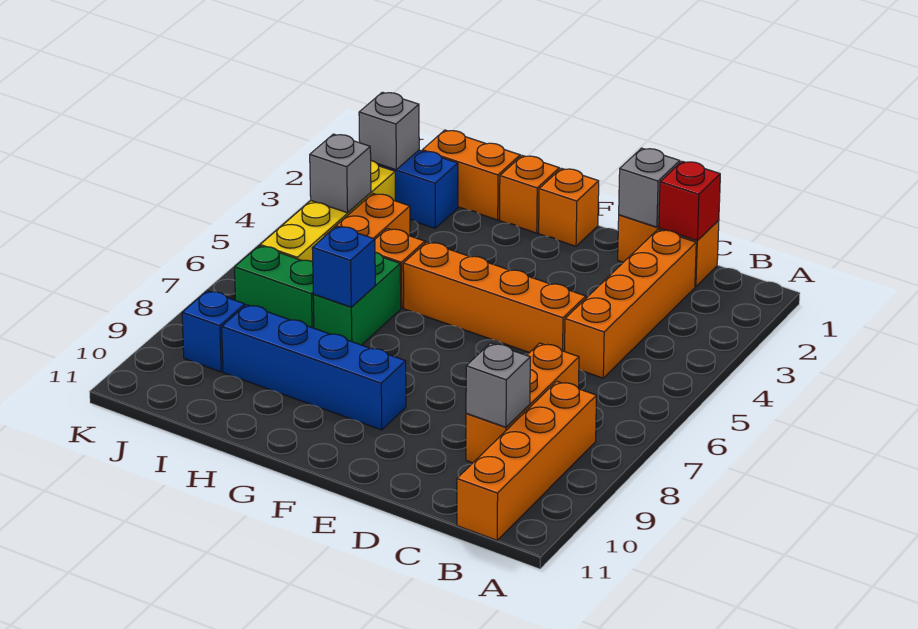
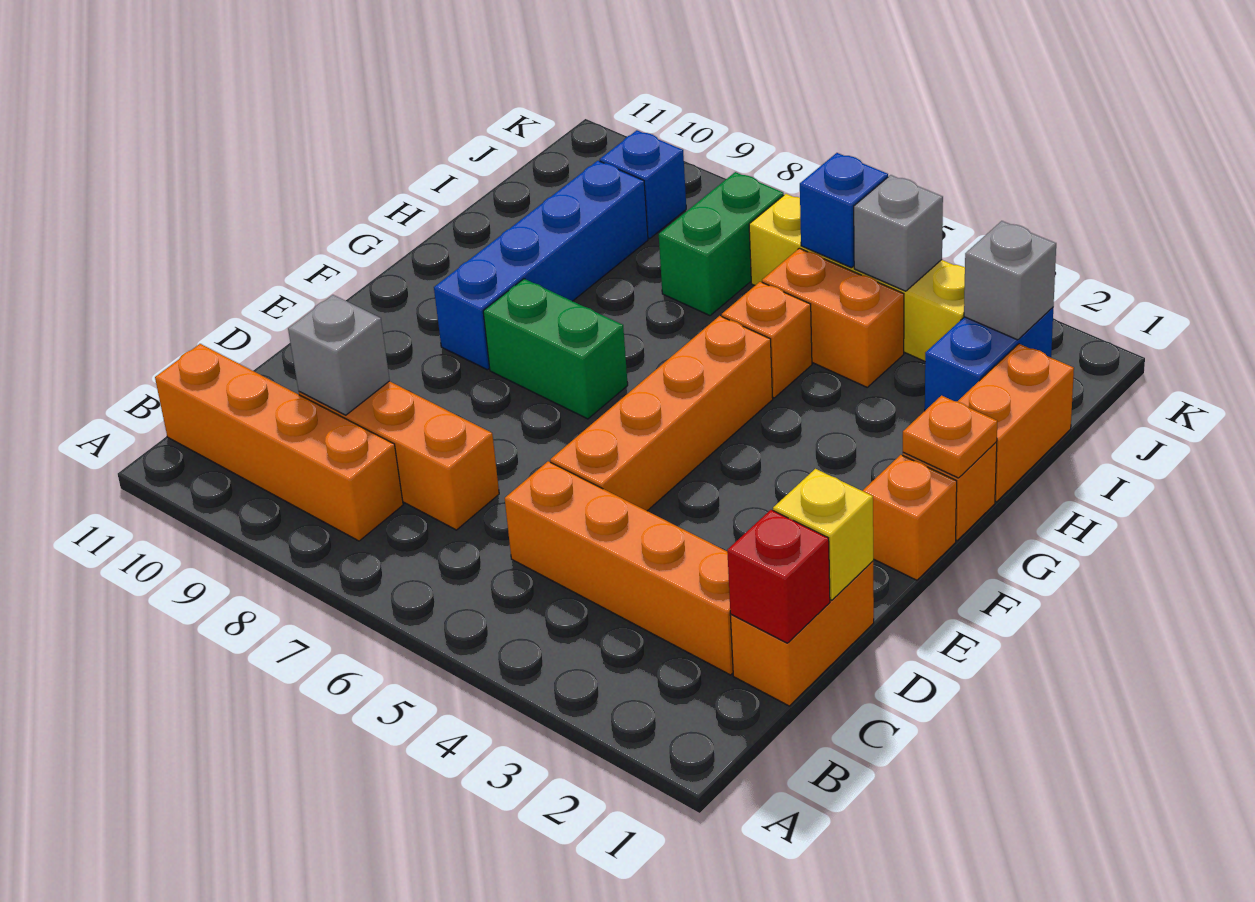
grey 1x1 brick [619,148,680,227] -> yellow 1x1 brick [773,469,873,600]
none -> orange 1x1 plate [903,396,997,478]
green 1x2 brick [313,252,401,345] -> green 1x2 brick moved to [483,279,628,419]
blue 1x1 brick [312,226,375,307] -> blue 1x1 brick moved to [800,153,888,268]

